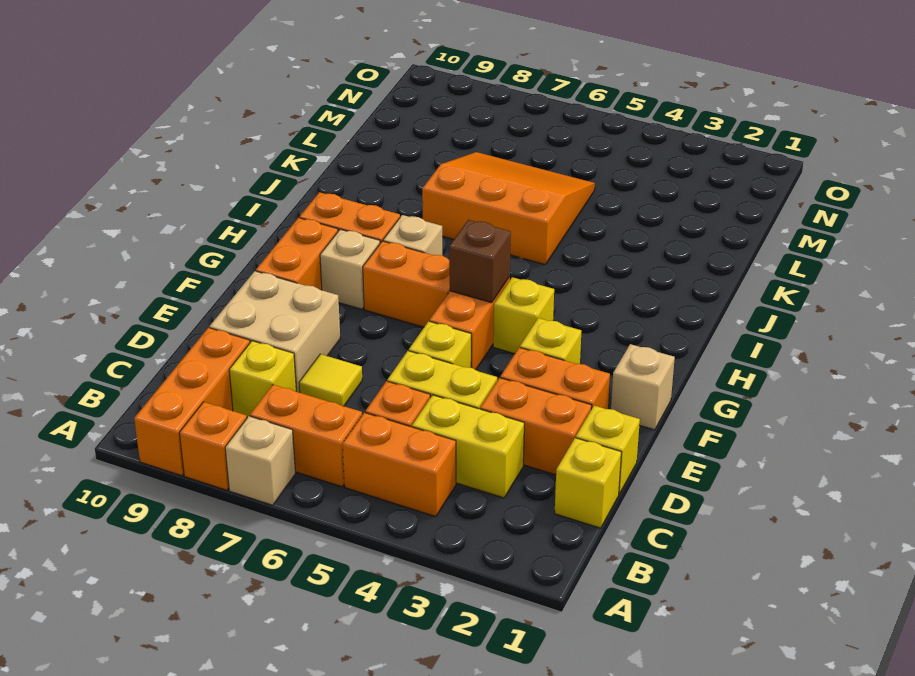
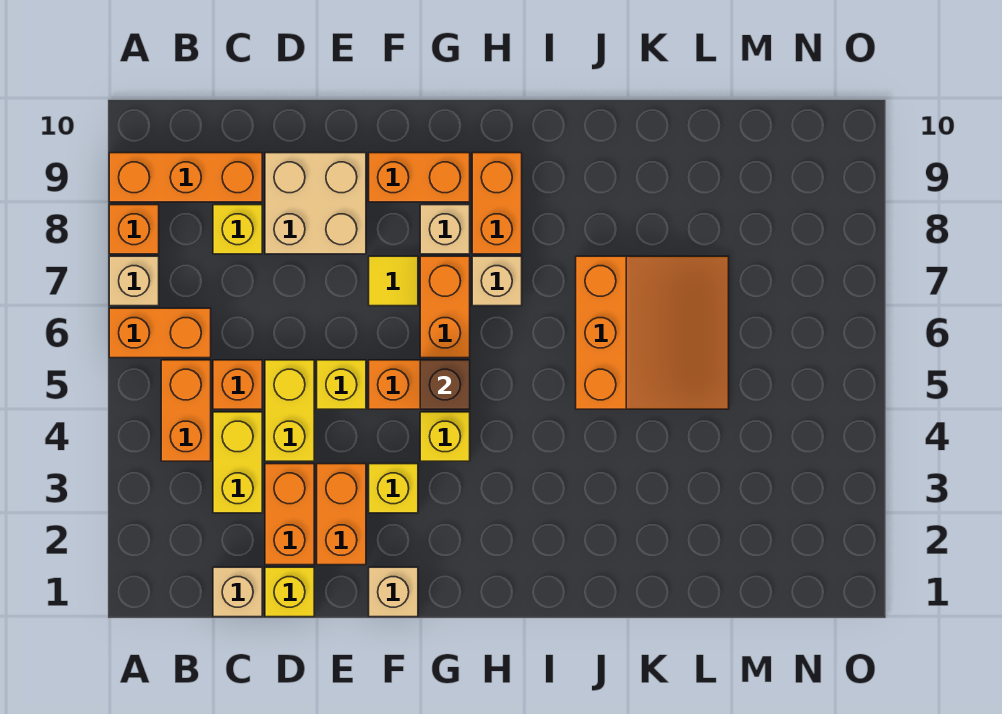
orange 1x2 brick [250,385,362,487] -> orange 1x2 brick turned to [109,308,211,358]
yellow 1x1 brick [555,438,621,528] -> tan 1x1 brick [213,567,262,617]
yellow 1x1 tile [299,354,362,406] -> yellow 1x1 tile moved to [369,256,418,306]

